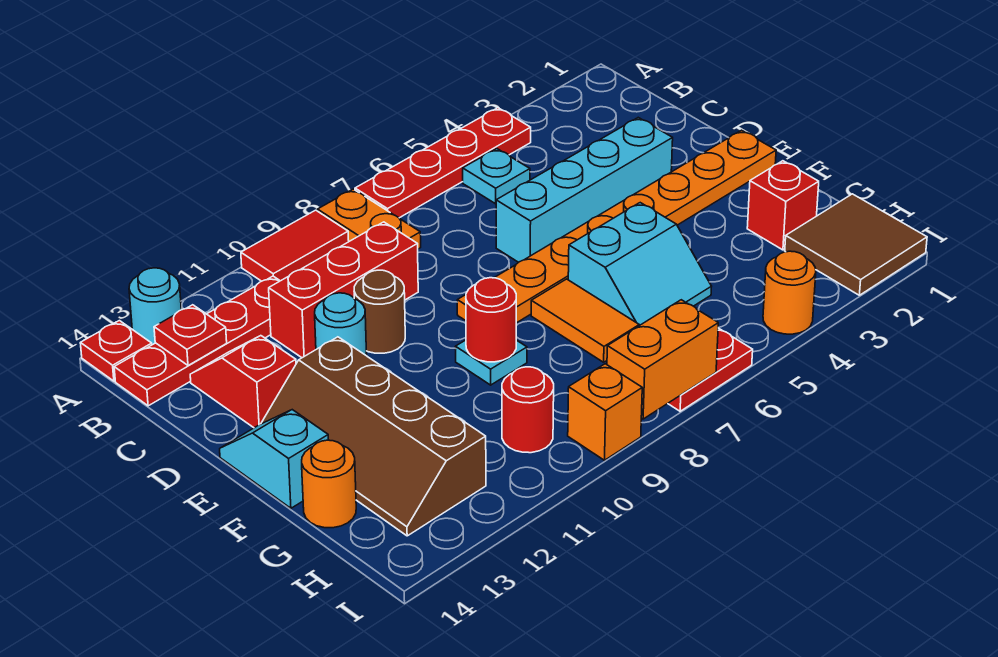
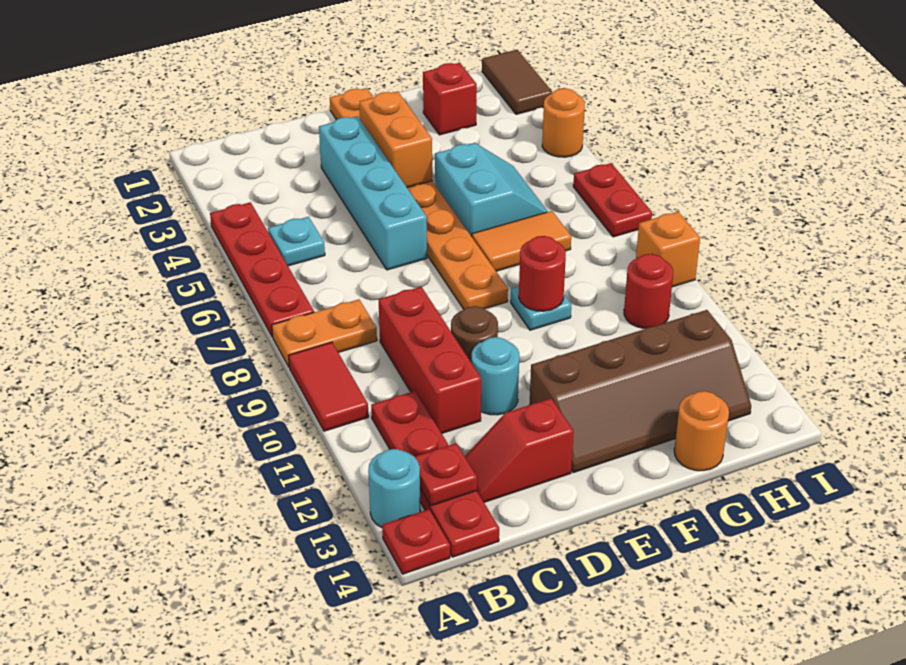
cyan 1x2 slope [220,410,328,508] -> none
brown 2x2 tile [785,194,927,295] -> brown 1x2 tile [482,50,552,114]
orange 1x2 brick [607,300,718,419] -> orange 1x2 brick moved to [359,91,432,188]

